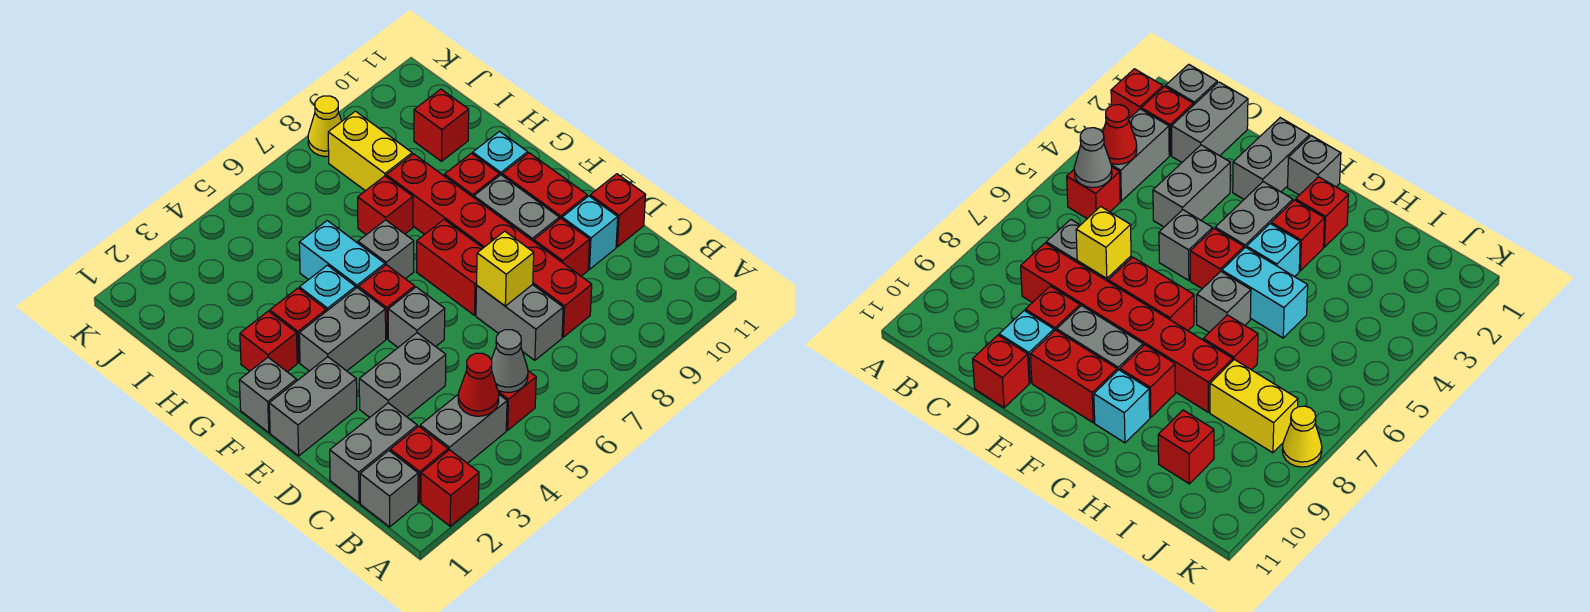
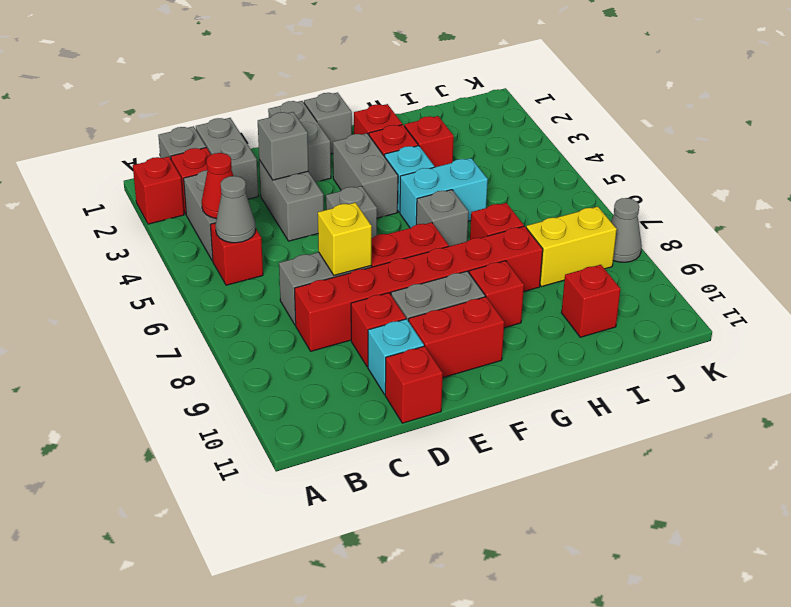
none -> grey 1x1 brick [258,112,308,180]
red 1x1 brick [358,265,415,339] -> red 1x1 brick moved to [405,116,454,167]
cyan 1x1 brick [473,132,528,176] -> none
yellow 1x1 cone [308,96,342,157] -> grey 1x1 cone [611,198,642,262]

